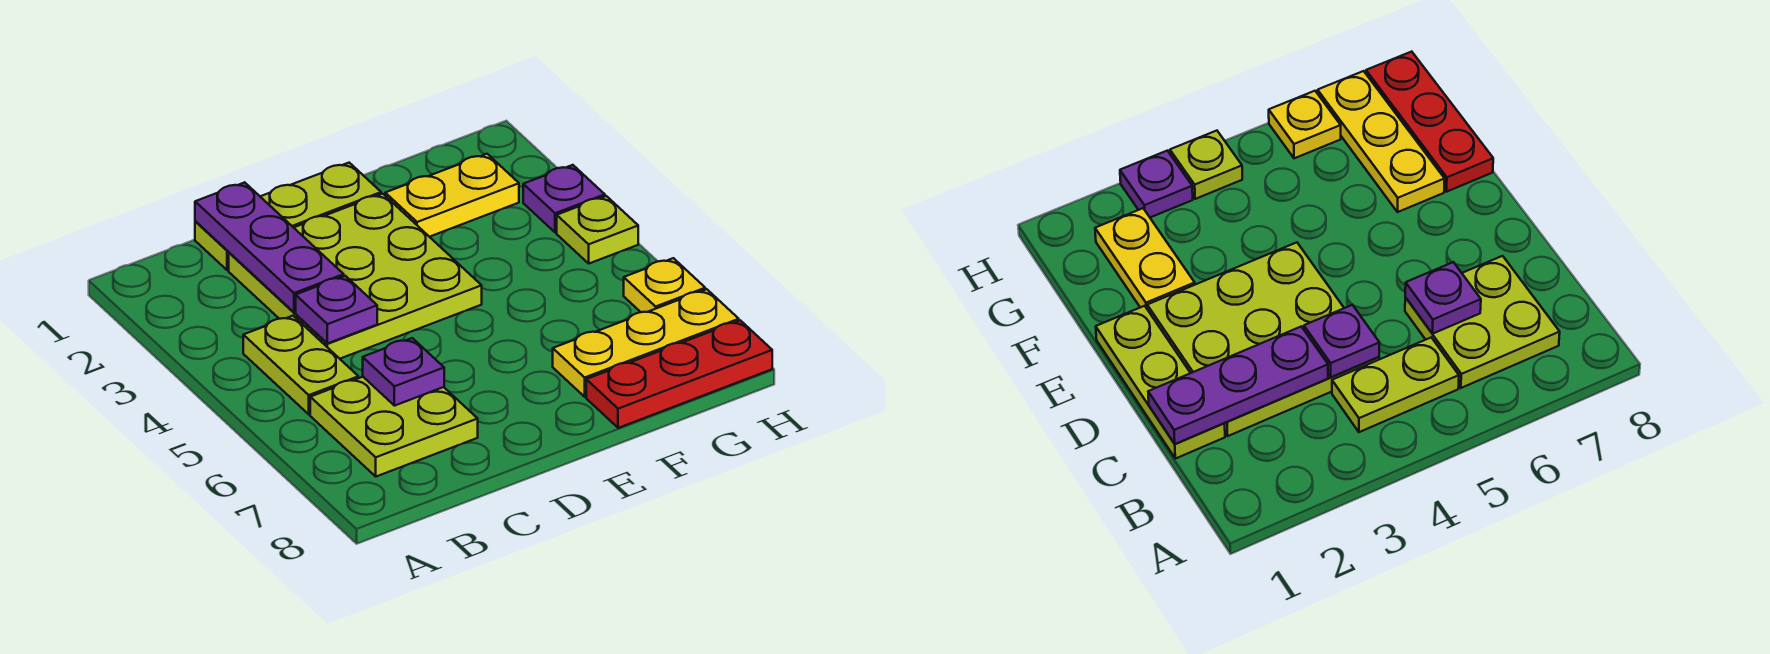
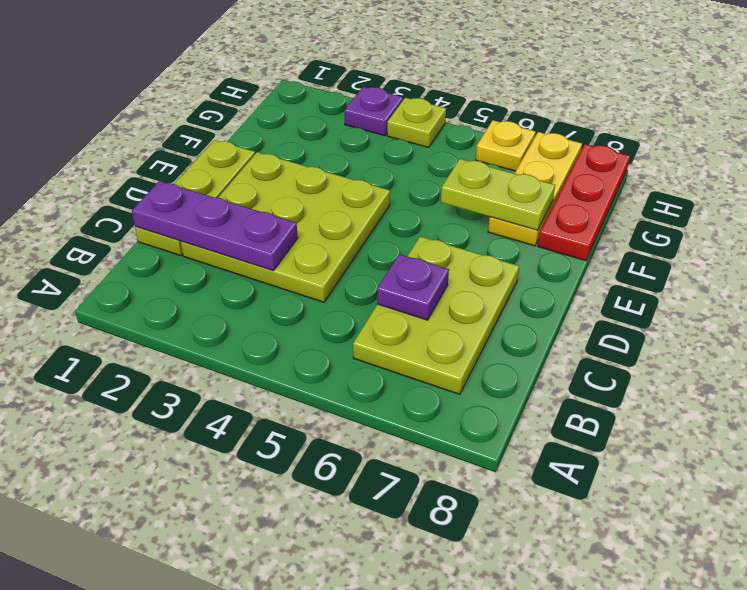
lime 1x2 plate [243,316,358,414] -> lime 1x2 plate moved to [441,159,555,230]
lime 2x2 plate [310,377,478,477] -> lime 2x3 plate [353,236,519,394]
purple 1x1 plate [296,276,377,343] -> none
yellow 1x2 plate [385,154,519,237] -> none

